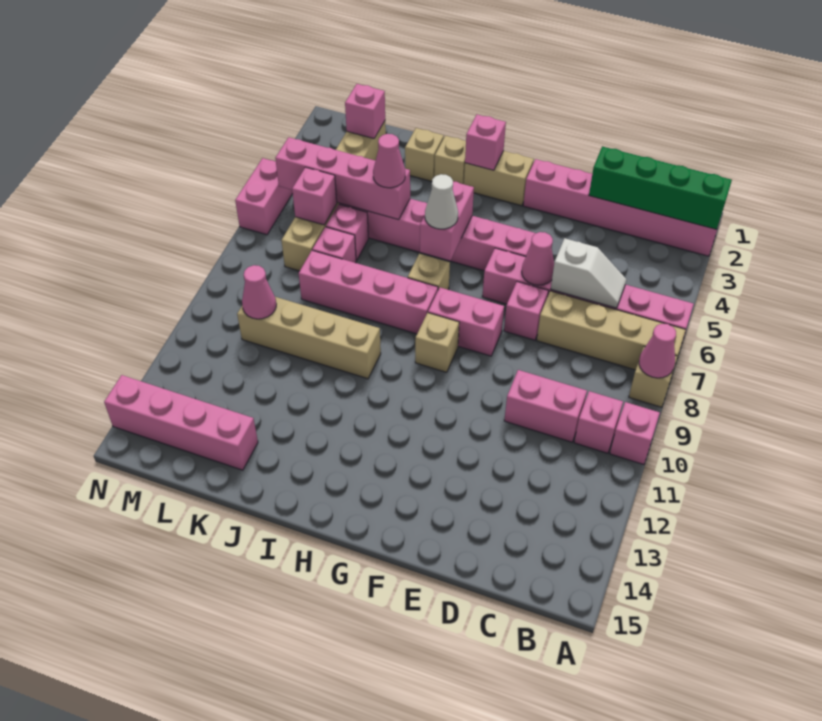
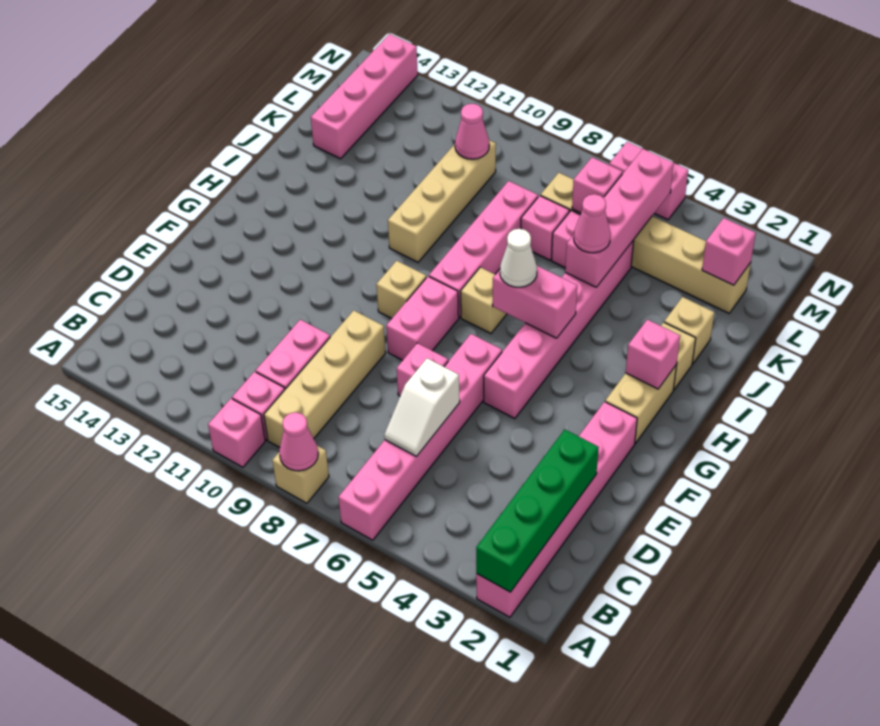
tan 1x4 brick [537,291,686,370] -> tan 1x4 brick moved to [264,310,386,447]
pink 1x1 cone [522,232,554,285] -> none

